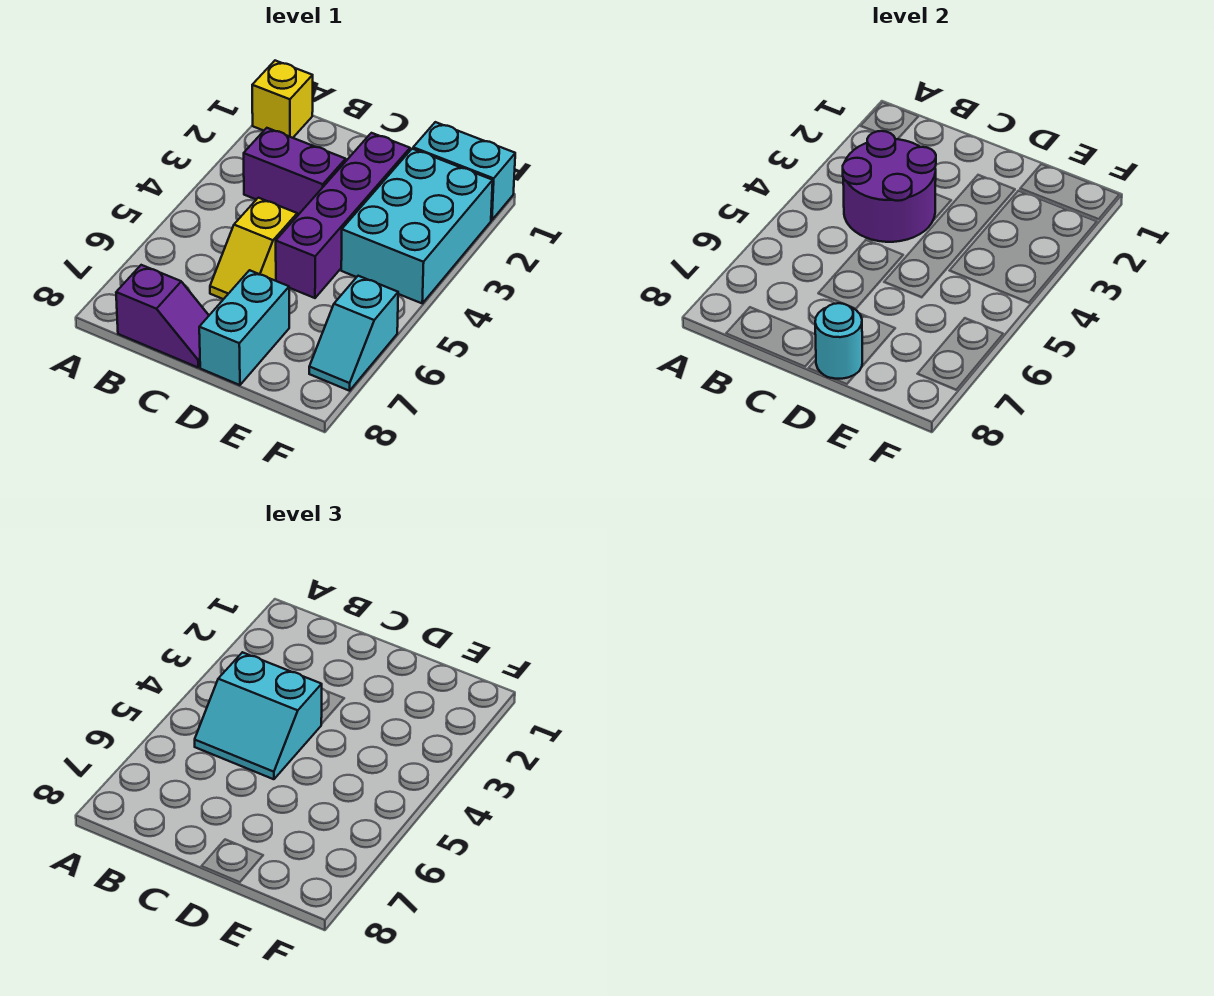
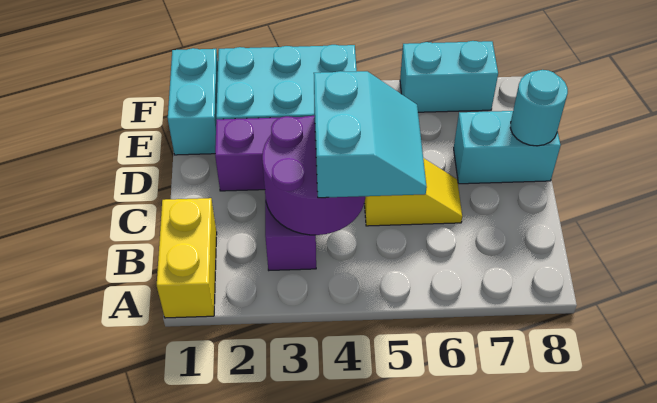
yellow 1x1 brick [252,61,313,138] -> yellow 1x2 brick [157,198,217,318]
purple 1x2 slope [116,265,209,367] -> none
cyan 1x2 slope [309,276,398,391] -> cyan 1x2 brick [400,41,498,112]

